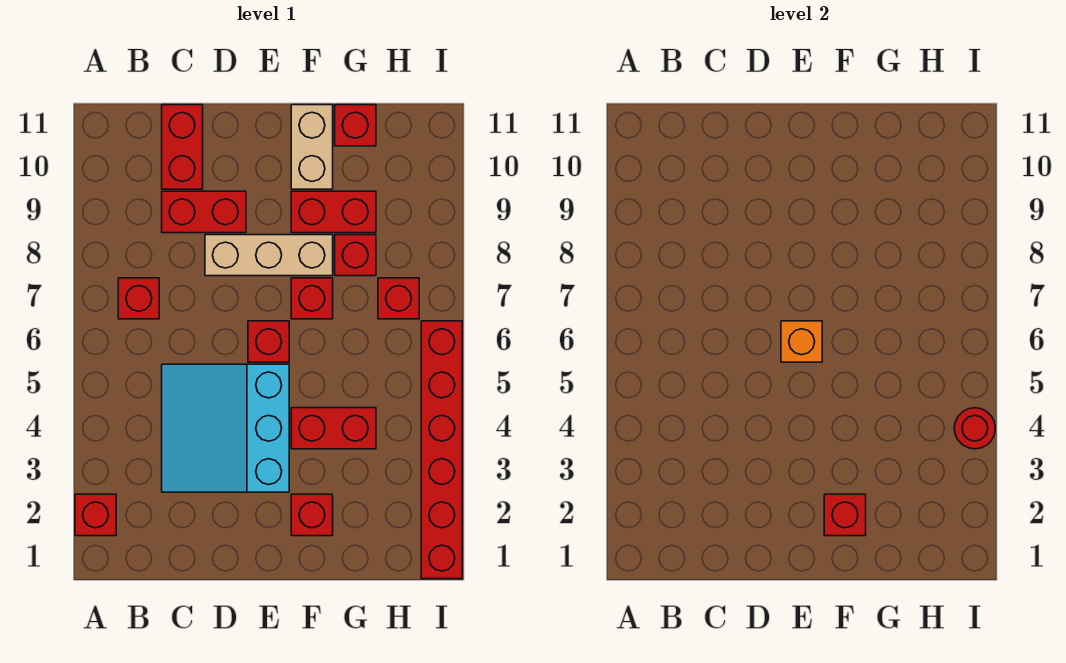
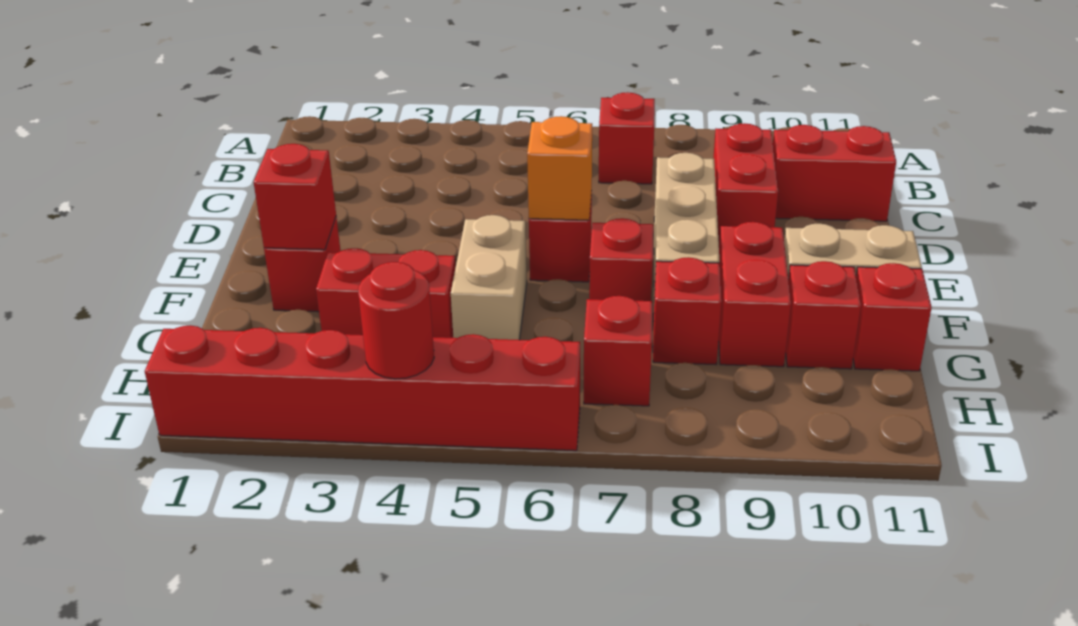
red 1x1 brick [75,494,116,536] -> red 1x1 brick moved to [786,261,861,369]
cyan 3x3 slope [162,364,289,492] -> none
red 1x2 brick [291,408,376,449] -> red 1x2 brick turned to [316,248,456,338]
none -> tan 1x2 brick [451,215,527,340]

